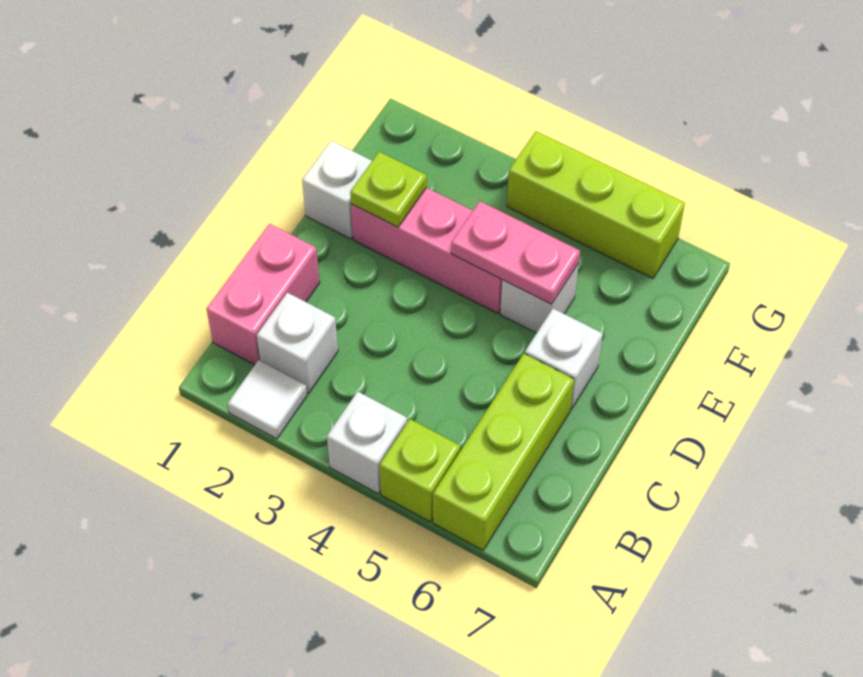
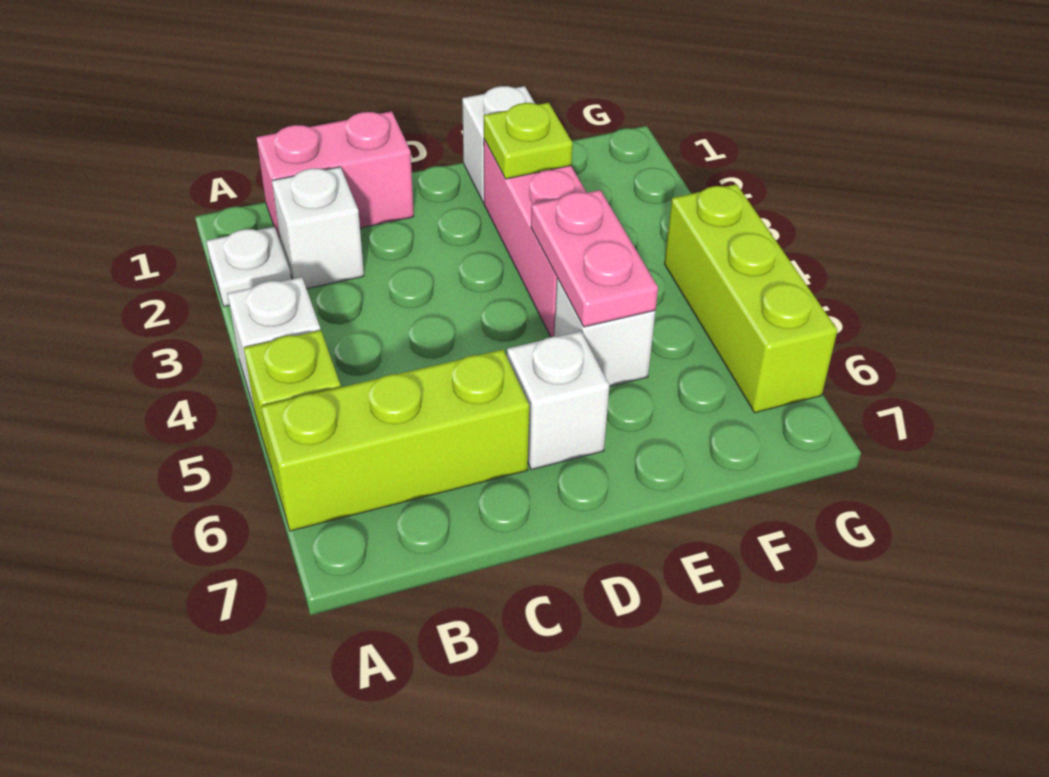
white 1x1 tile [228,360,307,439] -> white 1x1 plate [206,227,291,307]

